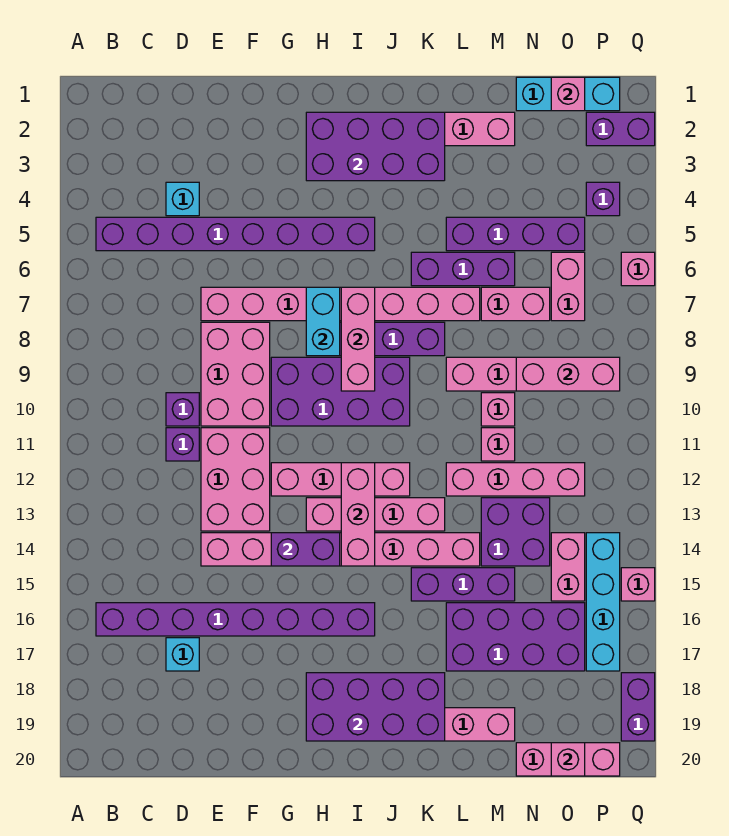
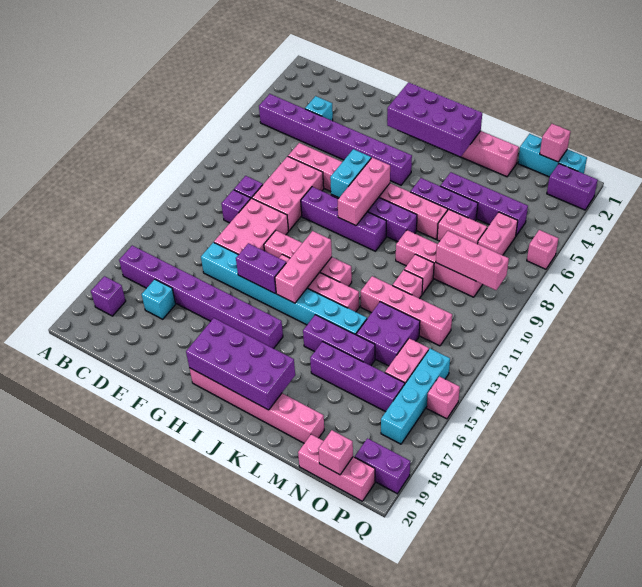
pink 1x8 brick [201,533,480,566] -> cyan 1x8 brick [201,242,367,335]
purple 2x4 brick [271,357,410,426] -> purple 1x4 brick [301,187,386,251]
purple 2x4 brick [446,603,585,671] -> purple 1x4 brick [310,342,405,412]
purple 1x1 brick [586,182,620,216] -> purple 1x1 brick moved to [91,276,126,316]
purple 1x2 brick [621,673,655,741] -> purple 1x2 brick turned to [355,438,410,494]

